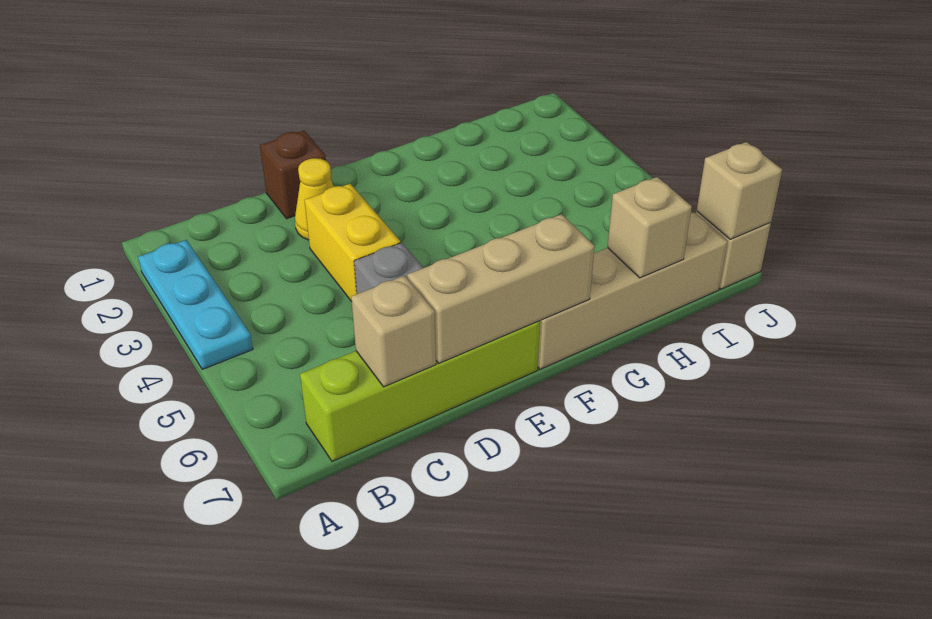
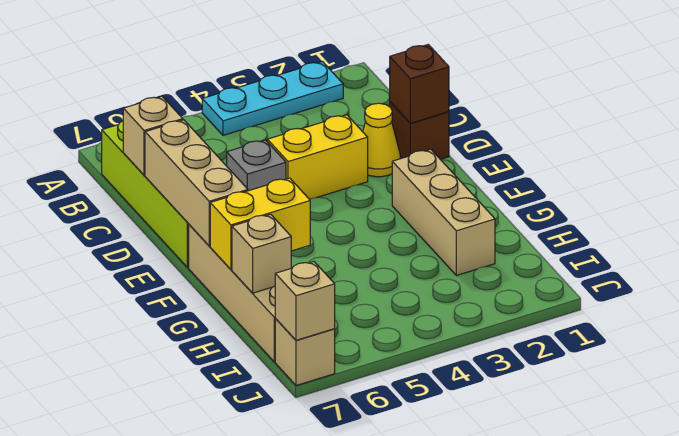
none -> brown 1x1 brick [390,44,449,123]
none -> tan 1x3 brick [392,149,495,276]
none -> yellow 1x2 brick [210,178,310,270]

